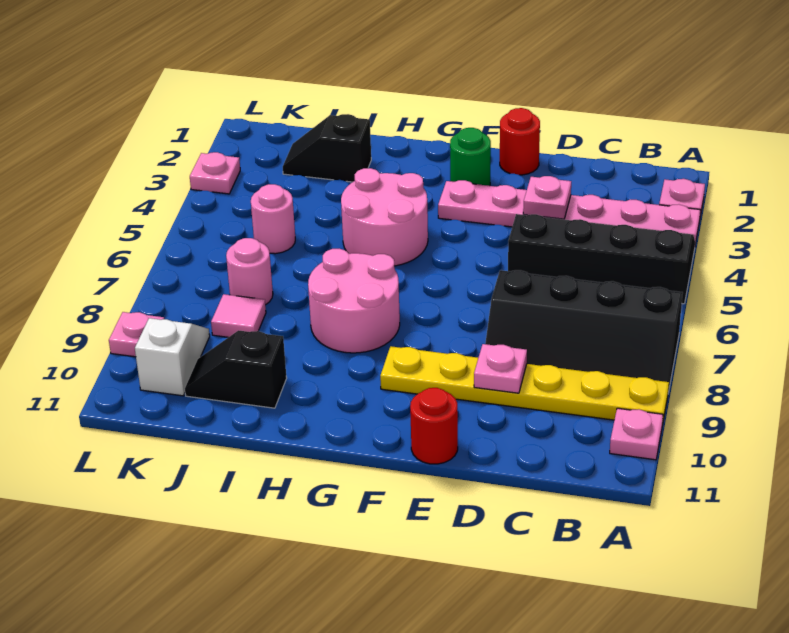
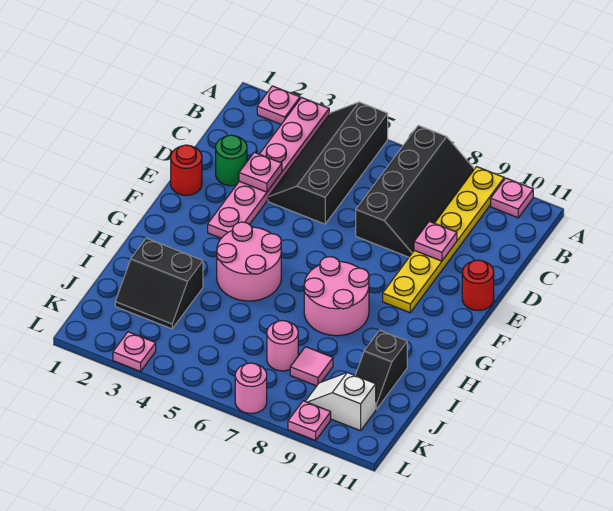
green 1x1 round brick [450,128,491,186] -> green 1x1 round brick moved to [216,135,247,186]
black 1x2 slope [283,114,371,182] -> black 2x2 slope [115,238,203,329]
pink 1x1 round brick [251,184,295,254] -> pink 1x1 round brick moved to [235,363,267,413]

